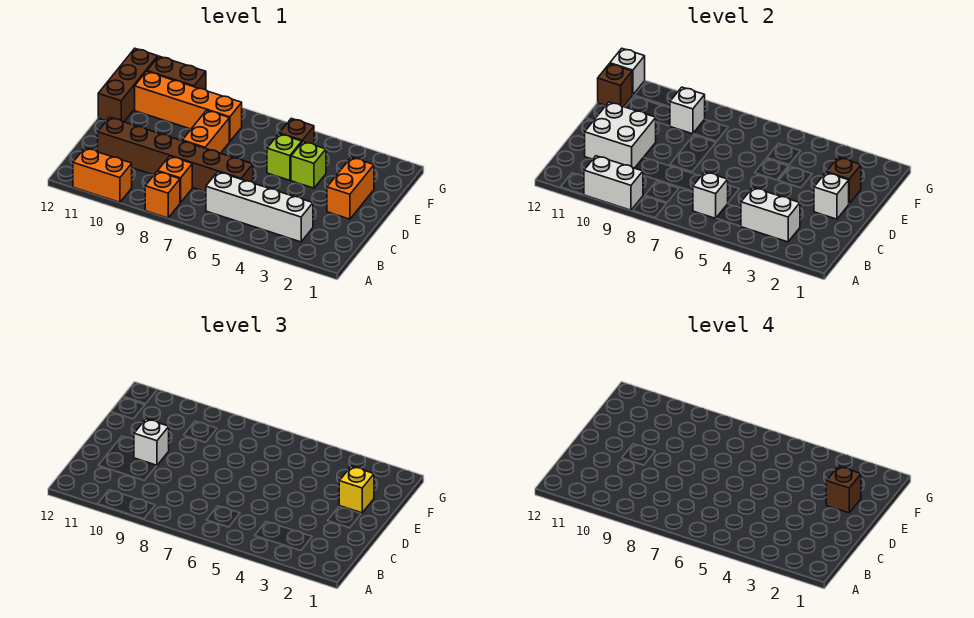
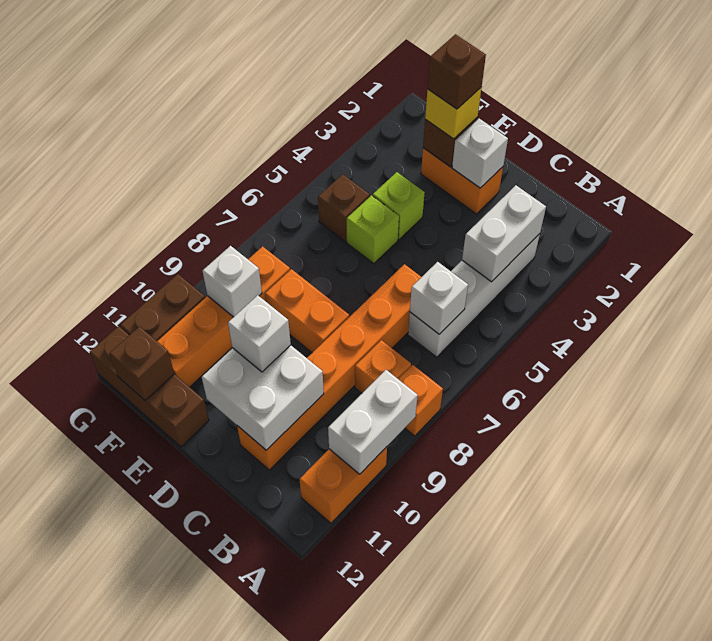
brown 1x6 brick [98,117,253,192] -> orange 1x6 brick [237,264,421,470]
white 1x1 brick [610,49,645,95] -> none

